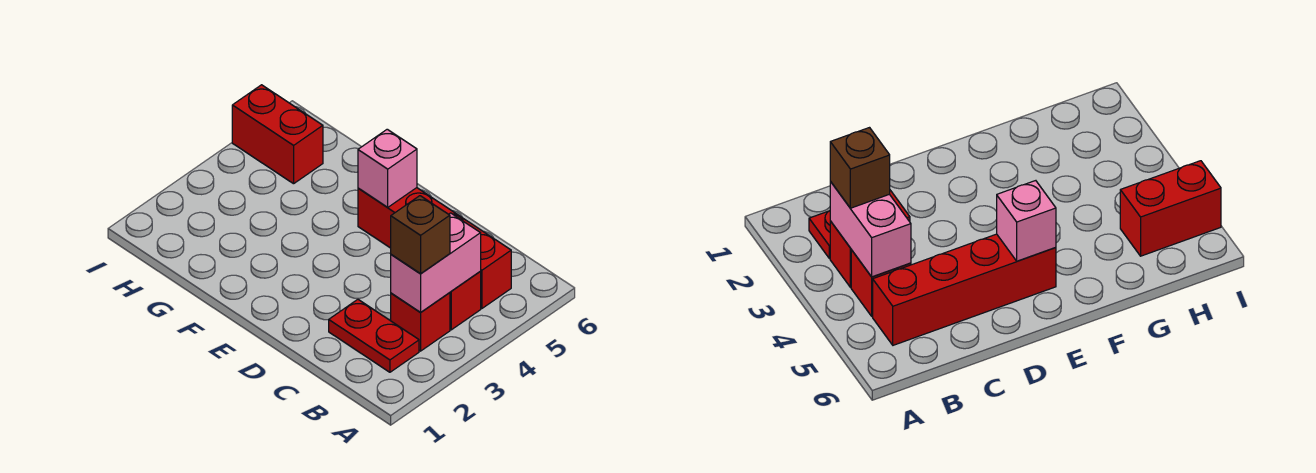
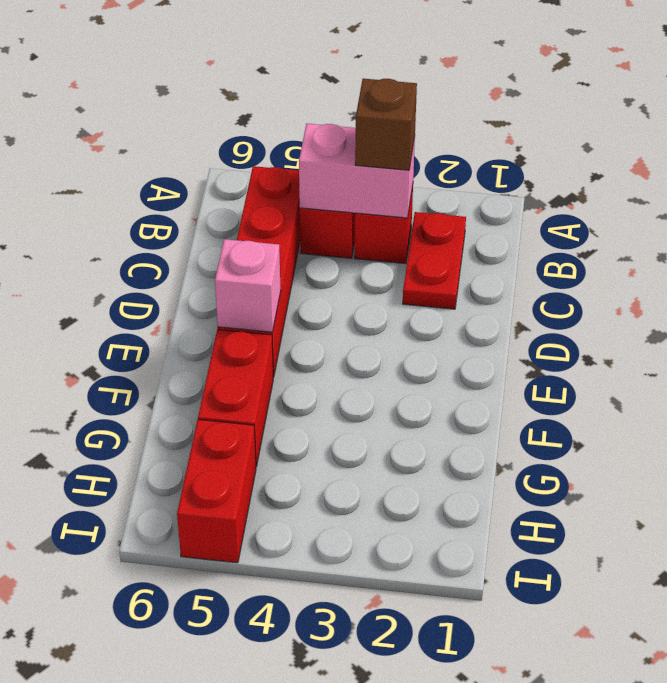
none -> red 1x2 brick [198,329,273,467]

